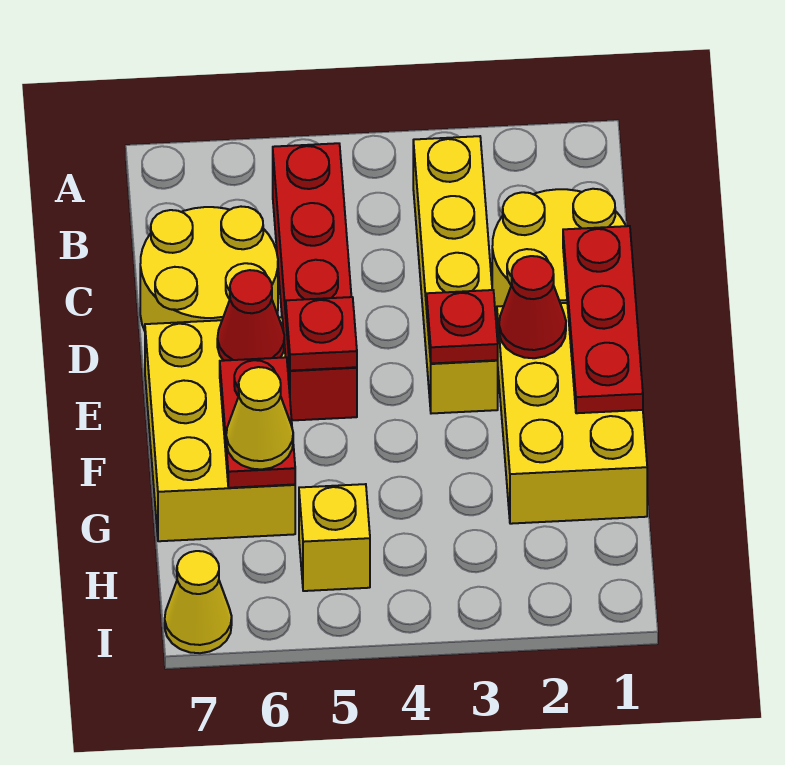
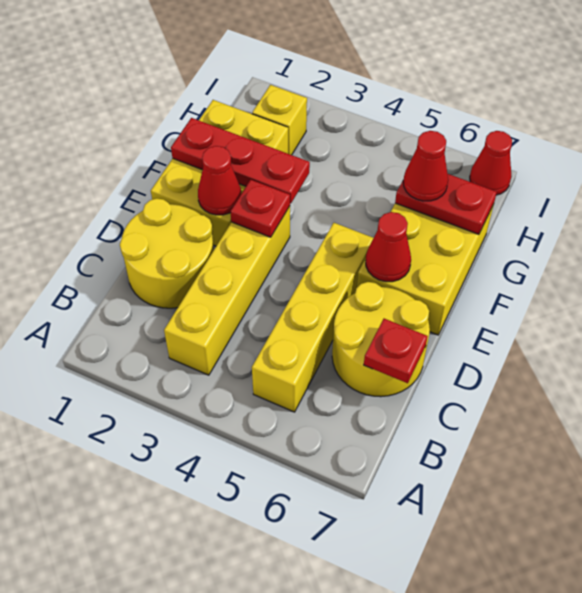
red 1x4 brick [273,143,357,420] -> yellow 1x4 brick [252,223,373,412]
red 1x3 plate [563,226,643,413] -> red 1x3 plate turned to [171,118,310,204]
red 1x1 plate [286,297,357,371] -> red 1x1 plate moved to [364,319,428,383]
red 1x2 plate [220,357,295,488] -> red 1x2 plate turned to [395,174,497,234]
yellow 1x1 cone [226,367,293,469] -> red 1x1 cone [403,131,448,201]
yellow 1x1 brick [299,484,370,591] -> yellow 1x1 brick moved to [252,85,307,155]
yellow 1x1 cone [165,551,232,653] -> red 1x1 cone [470,131,512,195]

